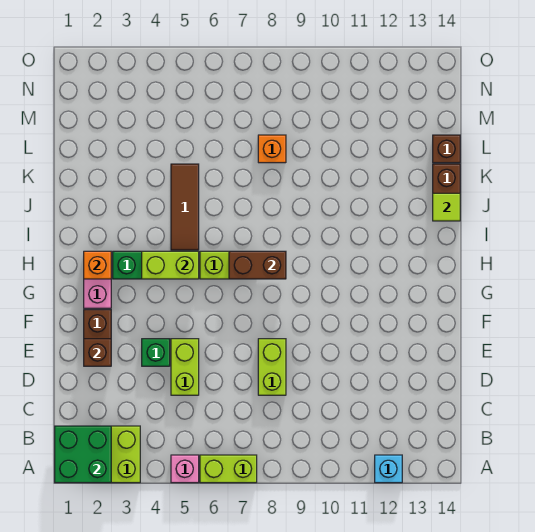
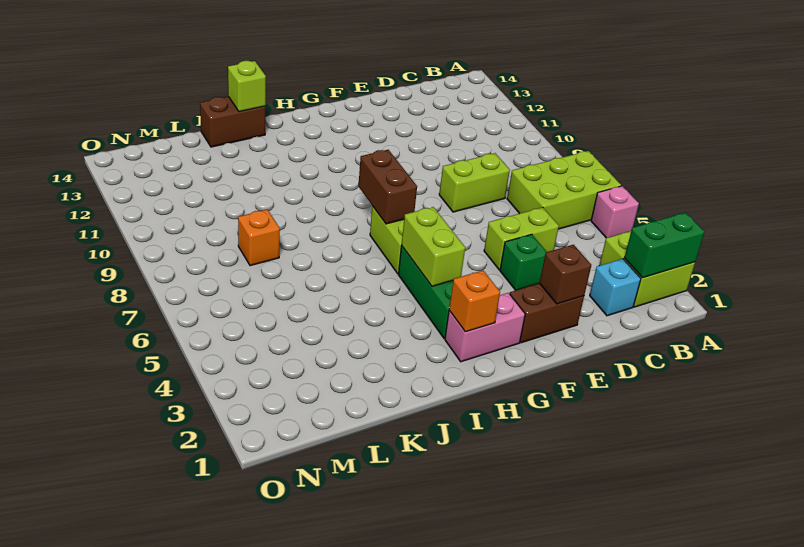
green 2x2 brick [55,426,111,483] -> green 1x2 brick [624,213,704,278]
lime 1x2 brick [200,455,257,483] -> lime 2x3 brick [507,151,621,229]
cyan 1x1 brick [375,455,402,483] -> cyan 1x1 brick moved to [590,259,641,316]
brown 1x3 tile [171,164,199,250] -> none
lime 1x1 tile [433,193,460,221] -> lime 1x1 brick [228,61,266,112]
brown 1x1 brick [433,135,460,163] -> none

